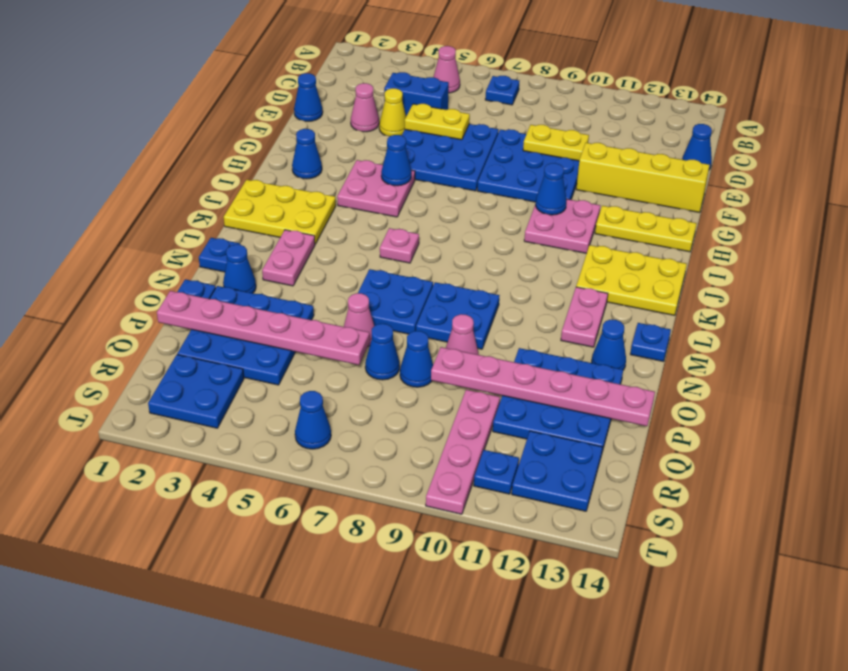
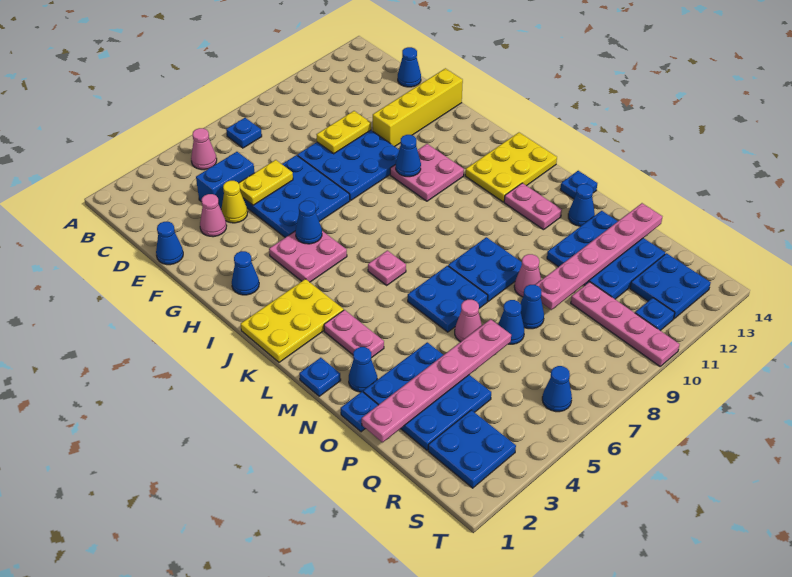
yellow 1x3 plate [595,206,697,252] -> none

